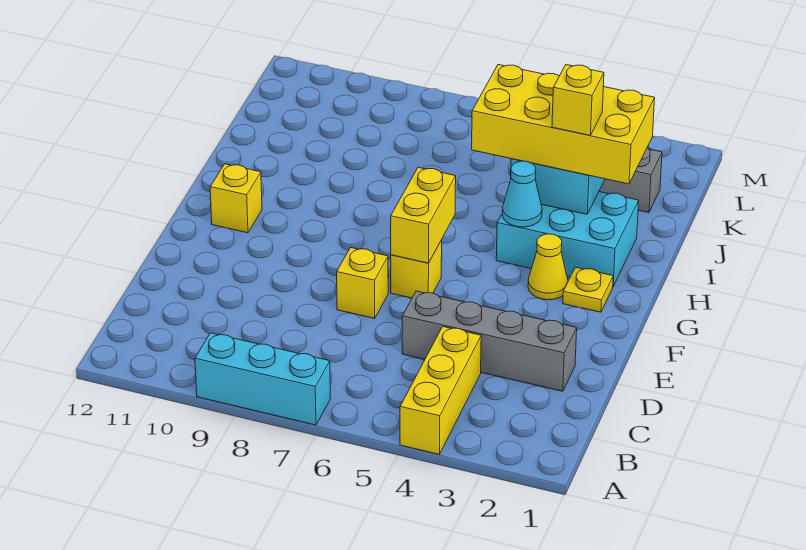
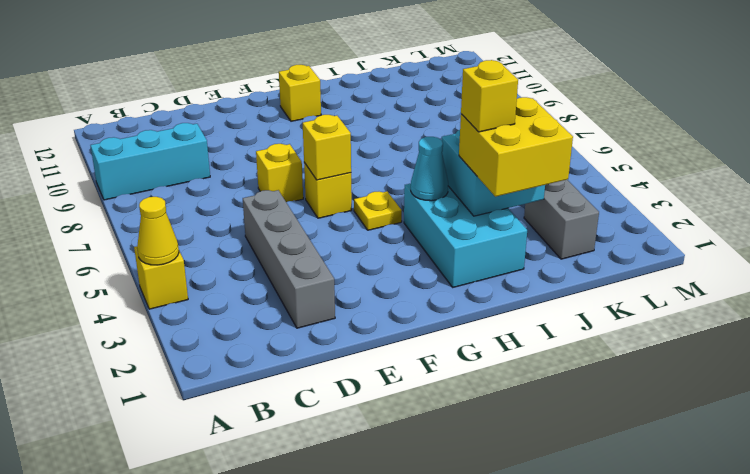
yellow 1x3 brick [400,327,481,454] -> yellow 1x1 brick [134,246,188,309]
cyan 1x3 brick [195,333,330,425] -> cyan 1x3 brick turned to [90,123,210,200]
yellow 1x2 brick [391,167,456,263] -> yellow 1x1 brick [303,115,351,180]
yellow 1x1 plate [563,267,613,312] -> yellow 1x1 plate moved to [354,192,402,230]
yellow 1x1 cone [528,234,568,300] -> yellow 1x1 cone moved to [137,197,179,265]
yellow 2x4 brick [472,65,655,184] -> yellow 2x2 brick [459,97,573,197]

